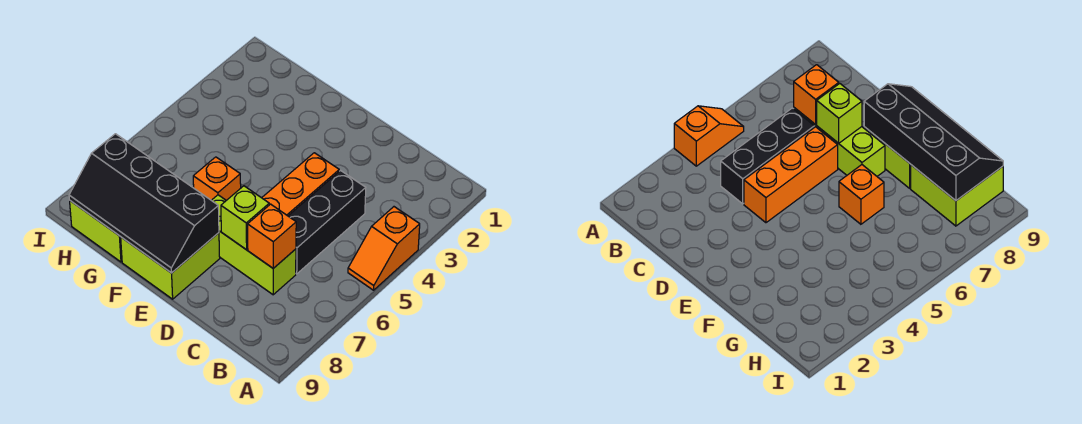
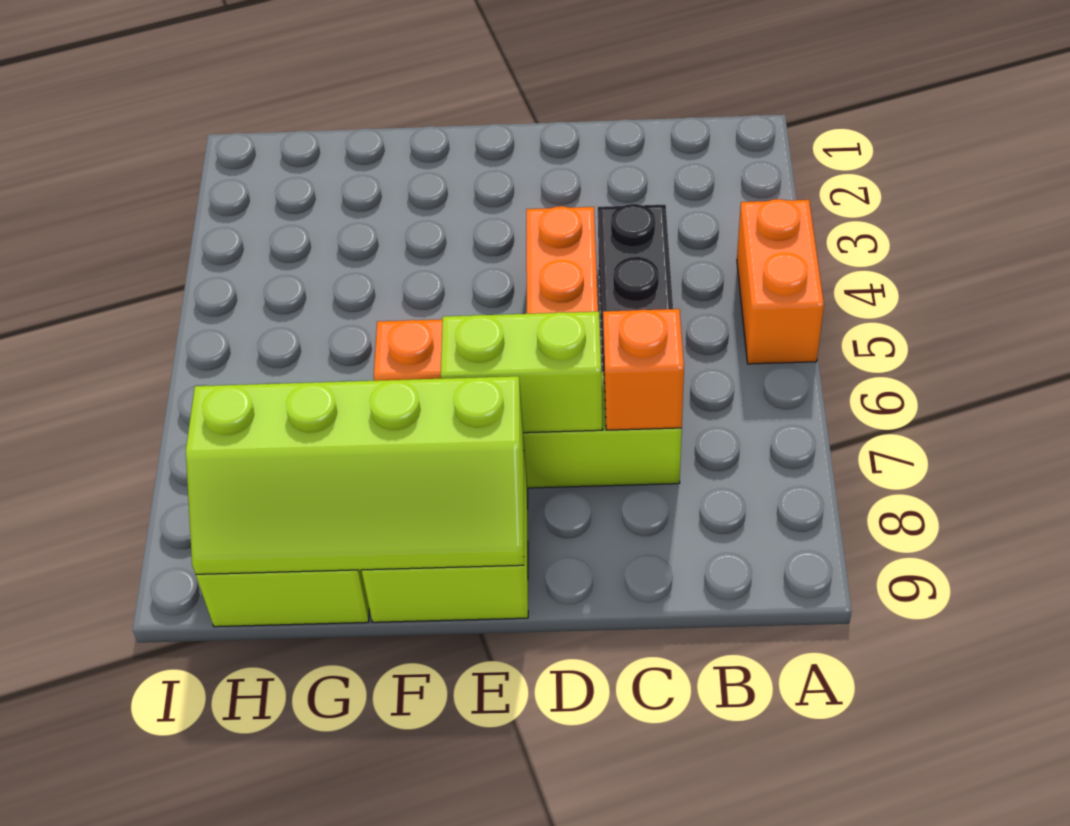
orange 1x2 slope [348,207,420,290] -> orange 1x2 brick [737,199,824,364]
lime 1x1 brick [221,186,269,250] -> lime 1x2 brick [441,312,603,433]
black 2x4 slope [69,134,219,273] -> lime 2x4 slope [186,376,524,574]

